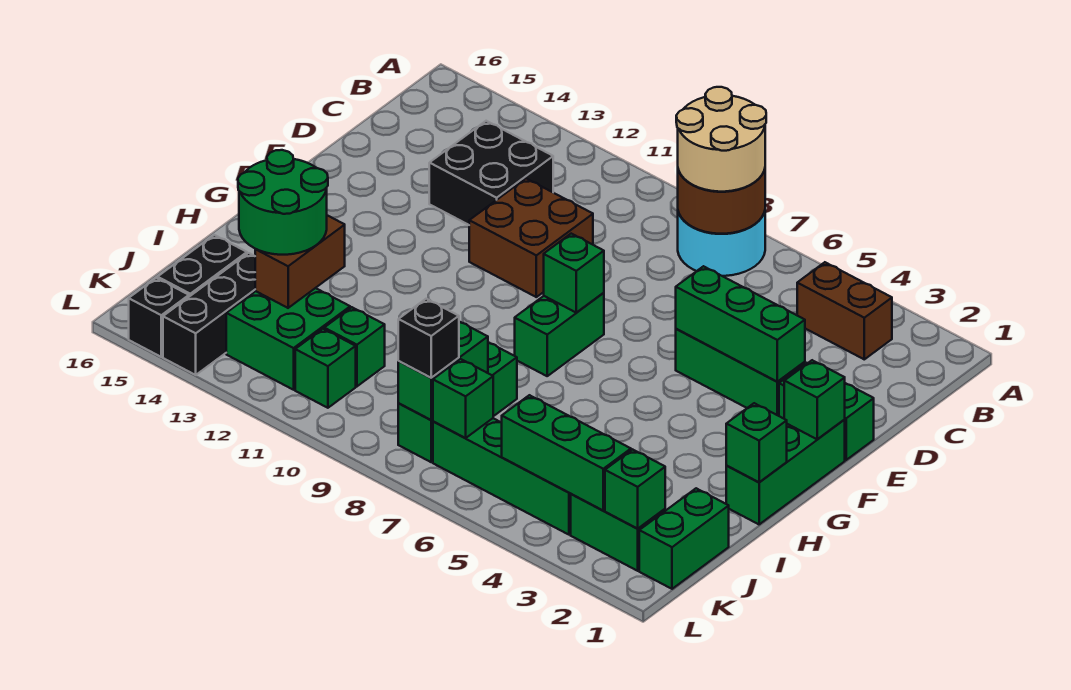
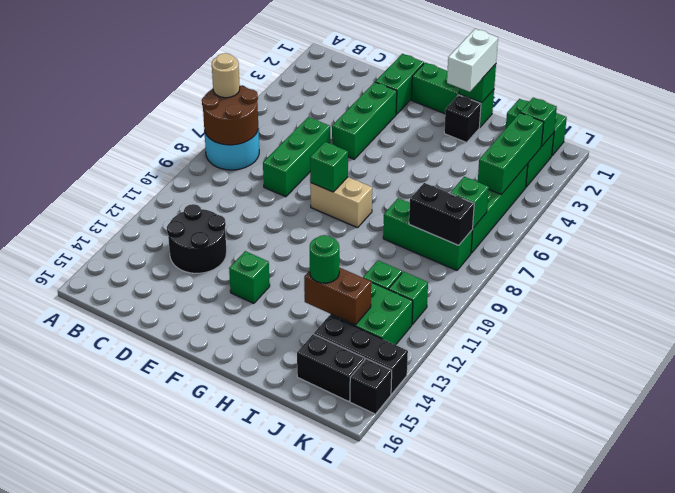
tan 2x2 round brick [676,87,766,192] -> tan 1x1 round brick [212,53,240,98]
brown 1x2 brick [797,262,892,359] -> none
black 2x2 brick [429,121,553,225] -> black 2x2 round brick [167,204,227,273]
brown 2x2 brick [469,179,593,297] -> none
green 1x3 brick [676,266,805,382] -> green 1x3 brick moved to [263,117,330,197]
green 1x1 brick [784,360,845,439] -> green 1x1 brick moved to [229,251,270,303]
green 1x2 brick [515,293,604,376] -> tan 1x2 brick [310,177,372,228]
none -> white 1x2 brick [447,29,498,92]
green 2x2 round brick [238,150,328,255] -> green 1x1 round brick [310,235,339,283]
green 1x2 brick [398,322,488,420] -> black 1x2 brick [409,183,474,245]
black 1x1 brick [398,299,459,378] -> black 1x1 brick moved to [444,95,481,142]

